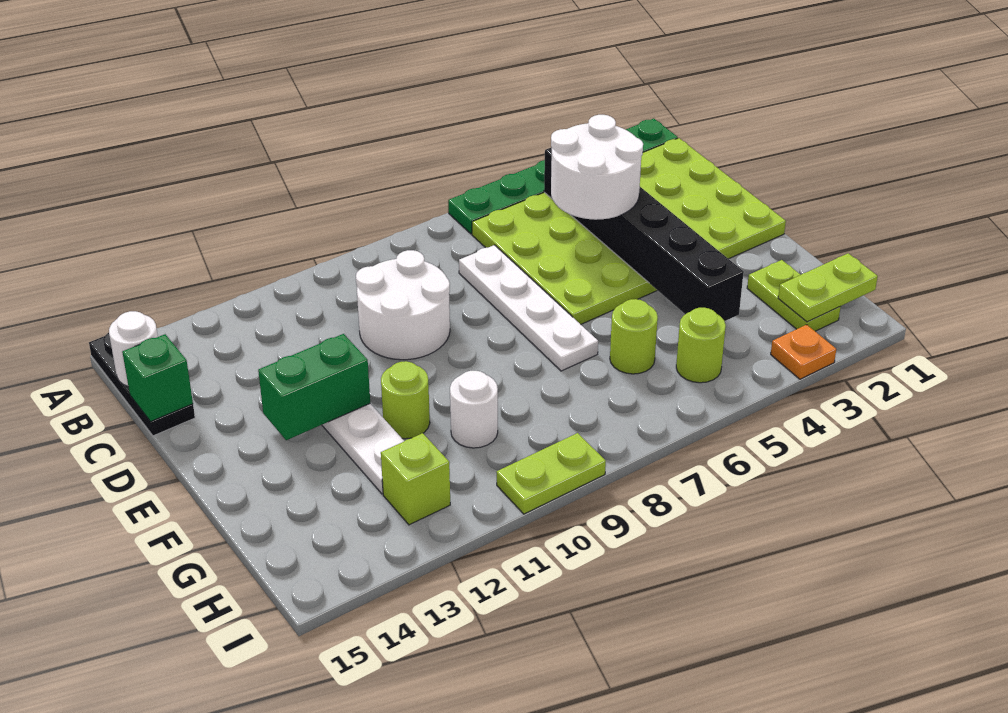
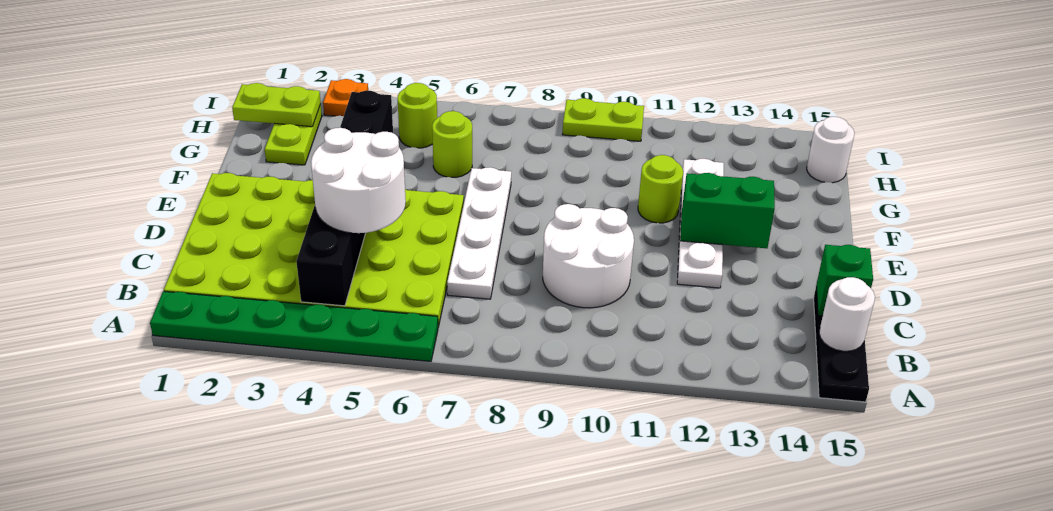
white 1x1 round brick [450,371,498,448] -> white 1x1 round brick moved to [807,117,854,183]
lime 1x1 brick [381,433,450,525] -> none

